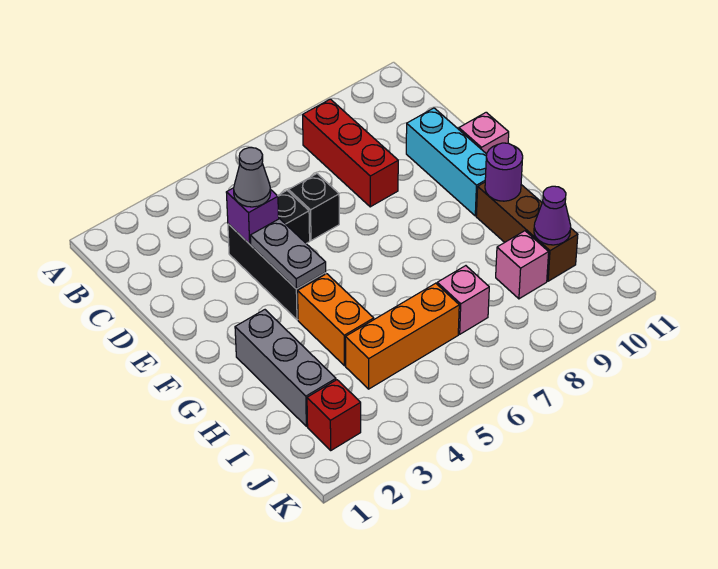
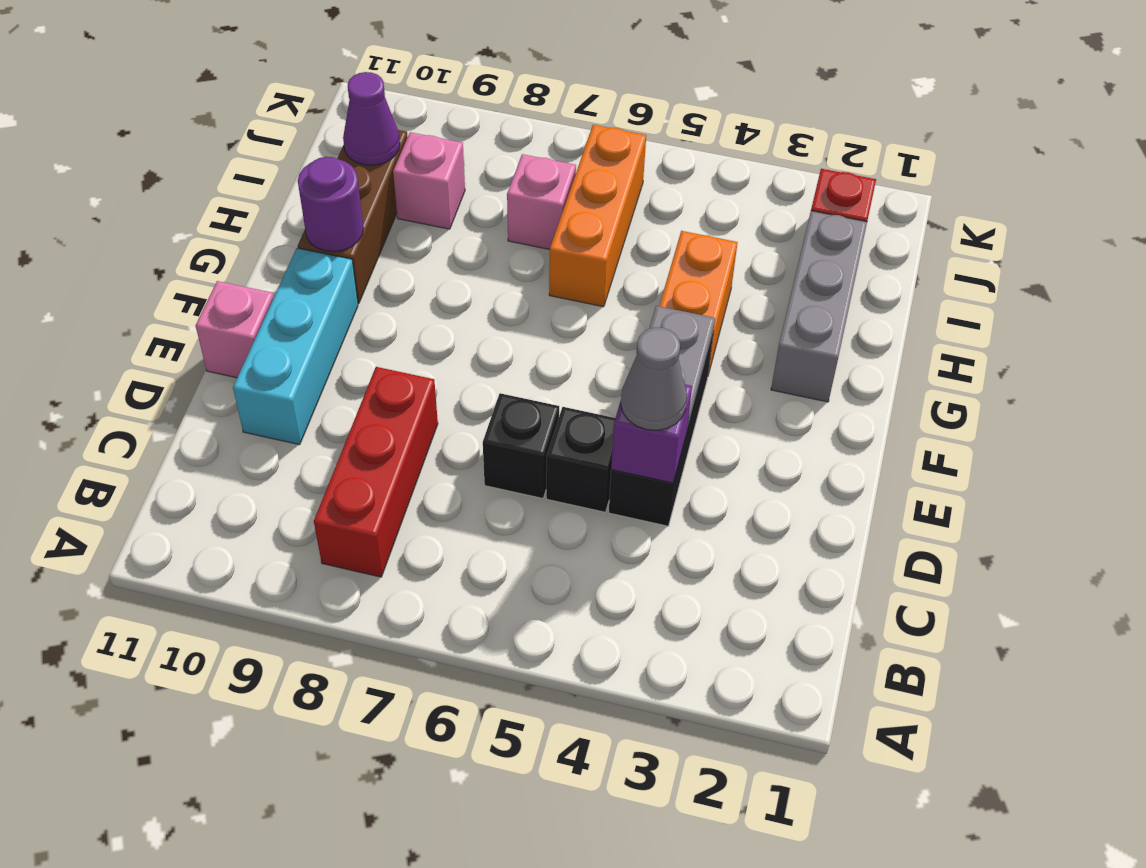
orange 1x3 brick [345,283,459,389] -> orange 1x3 brick turned to [549,125,646,307]

